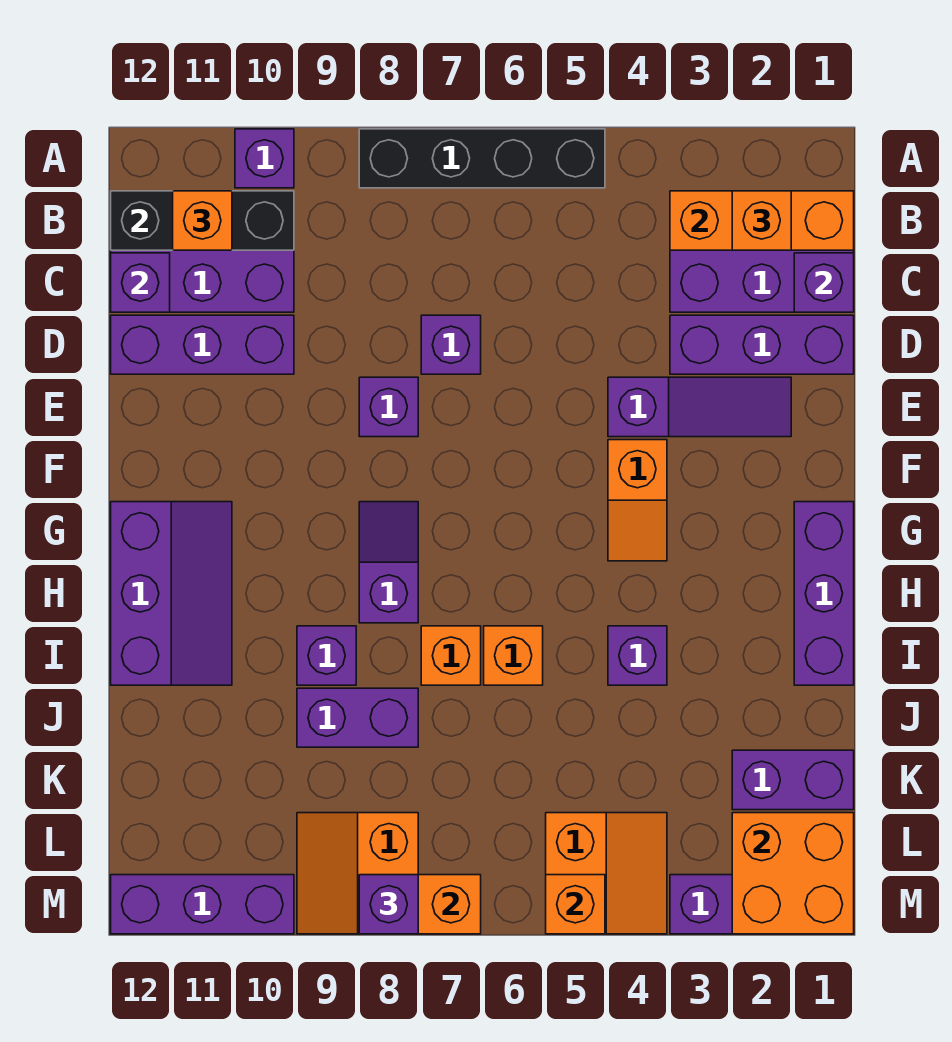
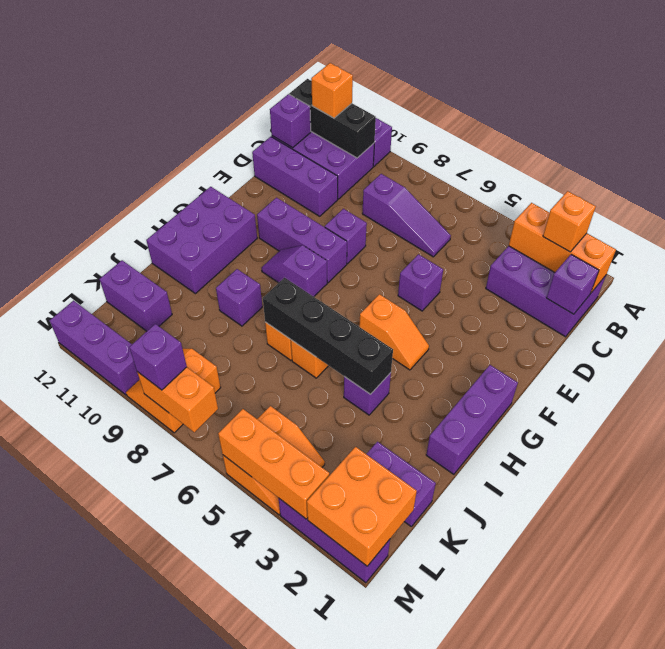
black 1x4 brick [359,129,605,188] -> black 1x4 brick moved to [263,278,393,394]
purple 1x3 brick [670,315,854,374] -> purple 1x3 brick moved to [257,198,347,283]
purple 1x1 brick [421,315,481,374] -> purple 1x1 brick moved to [398,254,443,311]
purple 1x3 slope [608,377,791,437] -> purple 1x3 slope moved to [362,174,451,257]
orange 1x2 slope [608,440,667,561] -> orange 1x2 slope turned to [359,294,429,370]
purple 1x2 slope [359,502,418,623] -> purple 1x2 slope turned to [262,245,327,297]
purple 2x3 slope [111,502,232,685] -> purple 2x3 brick [146,187,257,294]
purple 1x2 brick [297,688,418,747] -> purple 1x2 brick moved to [100,260,172,331]
orange 1x1 brick [546,875,605,934] -> orange 1x3 brick [218,409,329,519]

